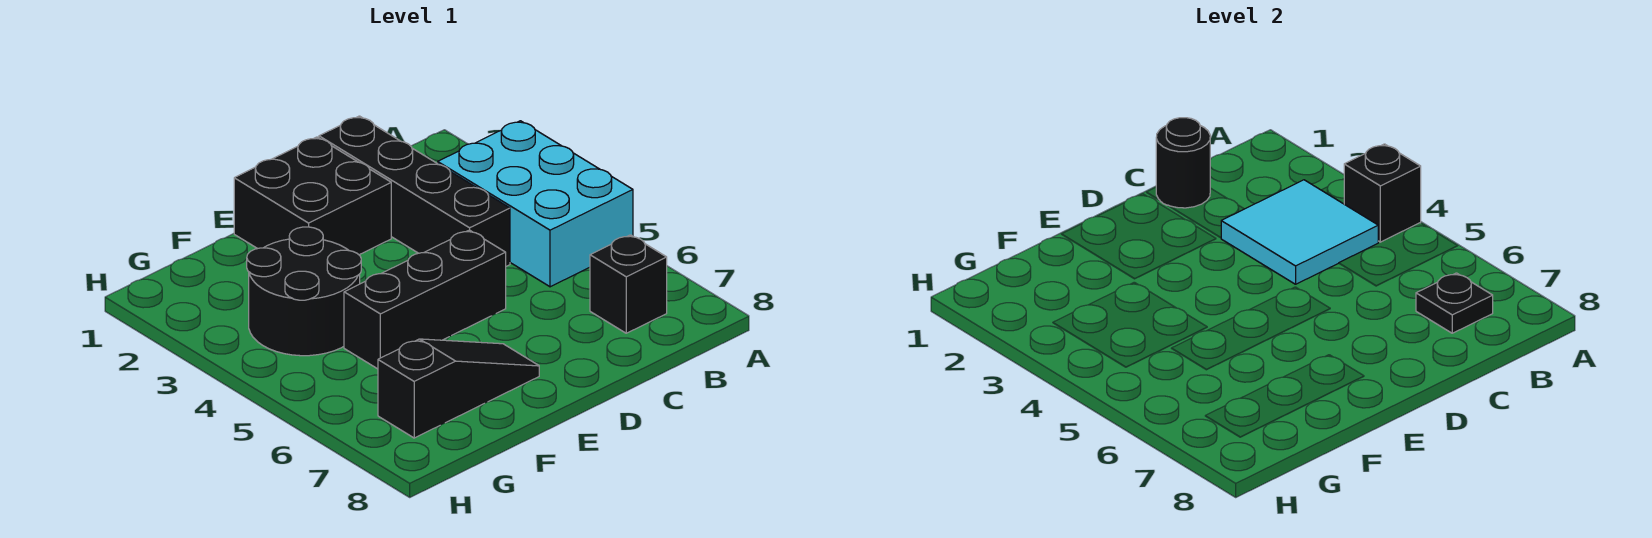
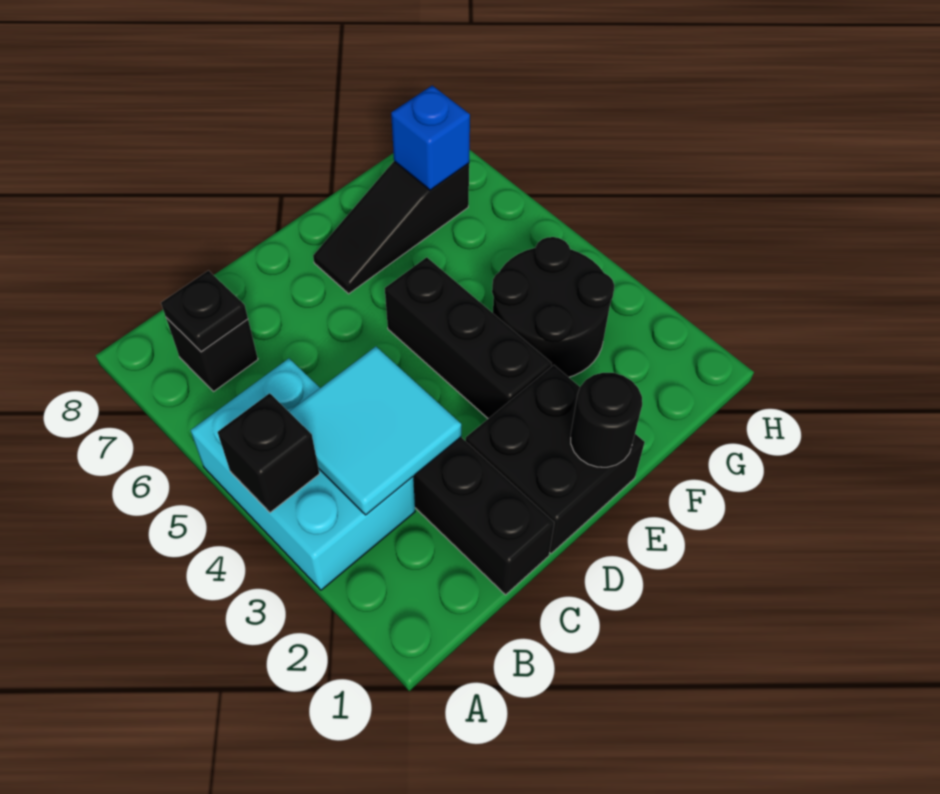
black 1x1 round brick [1156,118,1210,208] -> black 1x1 round brick moved to [571,373,642,467]
black 1x3 brick [344,230,506,369] -> black 1x3 brick turned to [385,257,552,419]
none -> blue 1x1 brick [391,86,470,190]

